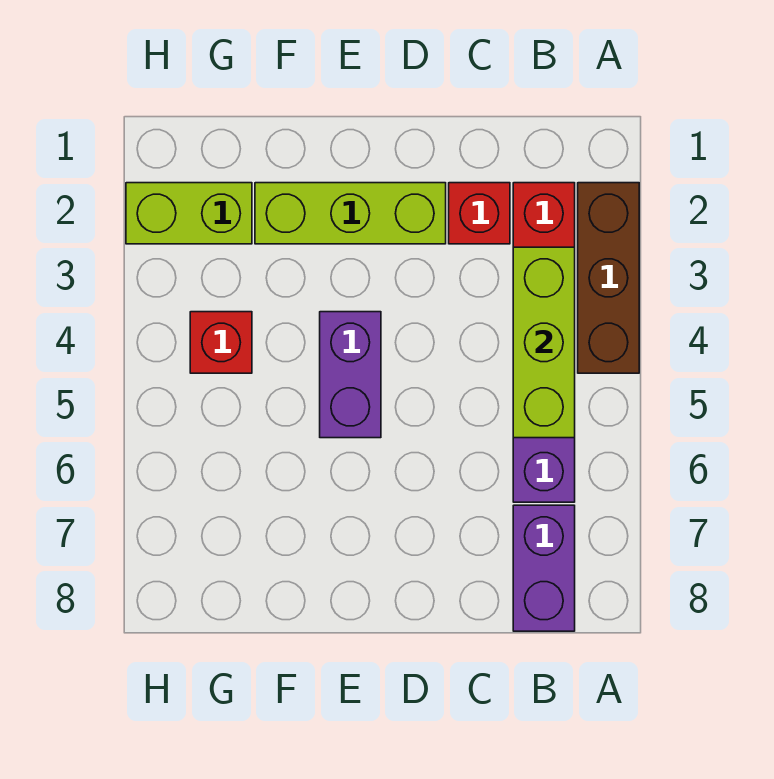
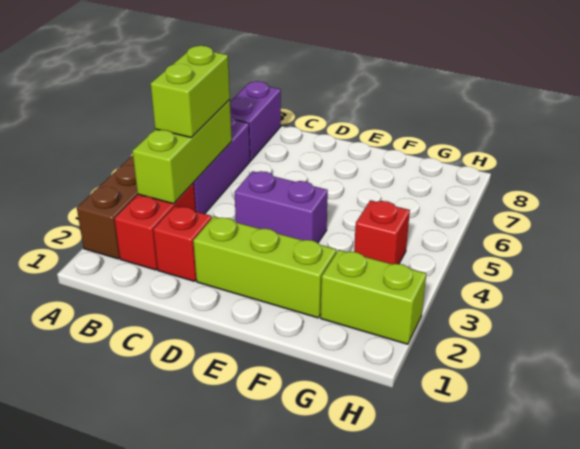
none -> lime 1x2 brick [151,46,230,138]
purple 1x2 brick [320,312,381,438] -> purple 1x2 brick turned to [235,171,328,243]

